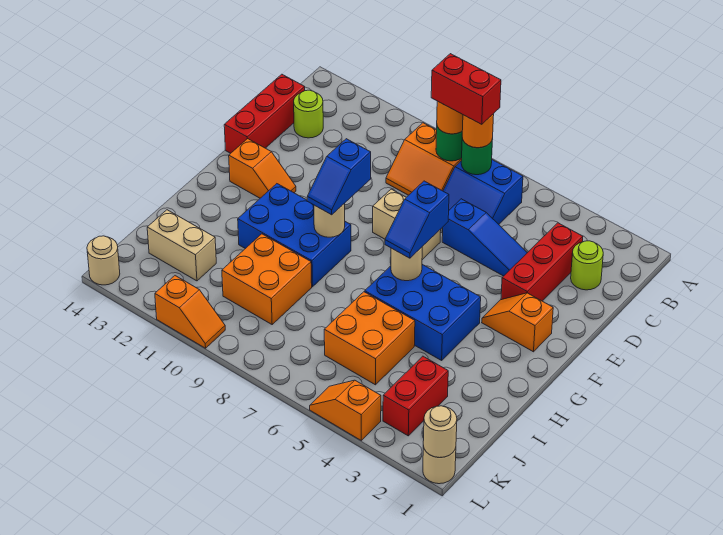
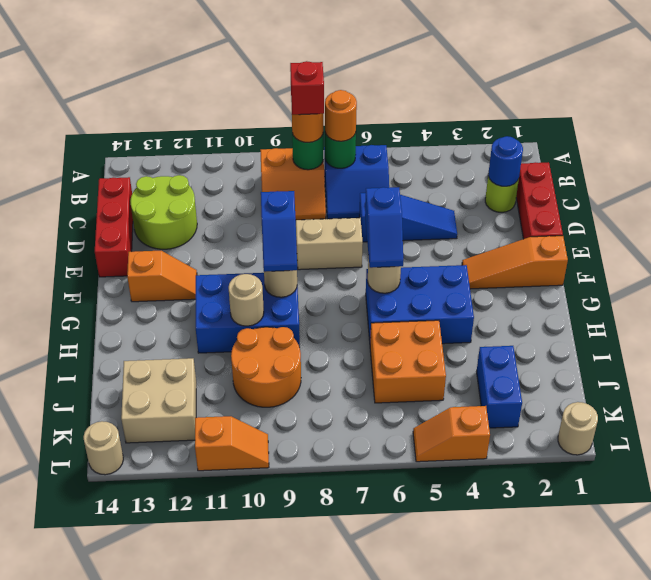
red 1x2 brick [431,54,501,124] -> red 1x1 brick [290,61,324,115]
none -> blue 1x1 round brick [488,136,523,186]
red 1x3 brick [501,223,583,301] -> red 1x3 brick moved to [516,162,563,239]
lime 1x1 round brick [294,90,323,138] -> lime 2x2 round brick [130,175,197,249]
orange 1x2 slope [482,293,553,352] -> orange 1x3 slope [462,236,568,289]
orange 2x2 brick [222,234,312,324] -> orange 2x2 round brick [231,327,301,407]
red 1x2 brick [383,356,448,436] -> blue 1x2 brick [477,346,522,428]
tan 1x2 brick [147,210,216,281] -> tan 2x2 brick [121,358,196,443]
tan 1x1 round brick [423,406,457,458] -> tan 1x1 round brick moved to [229,274,264,326]

